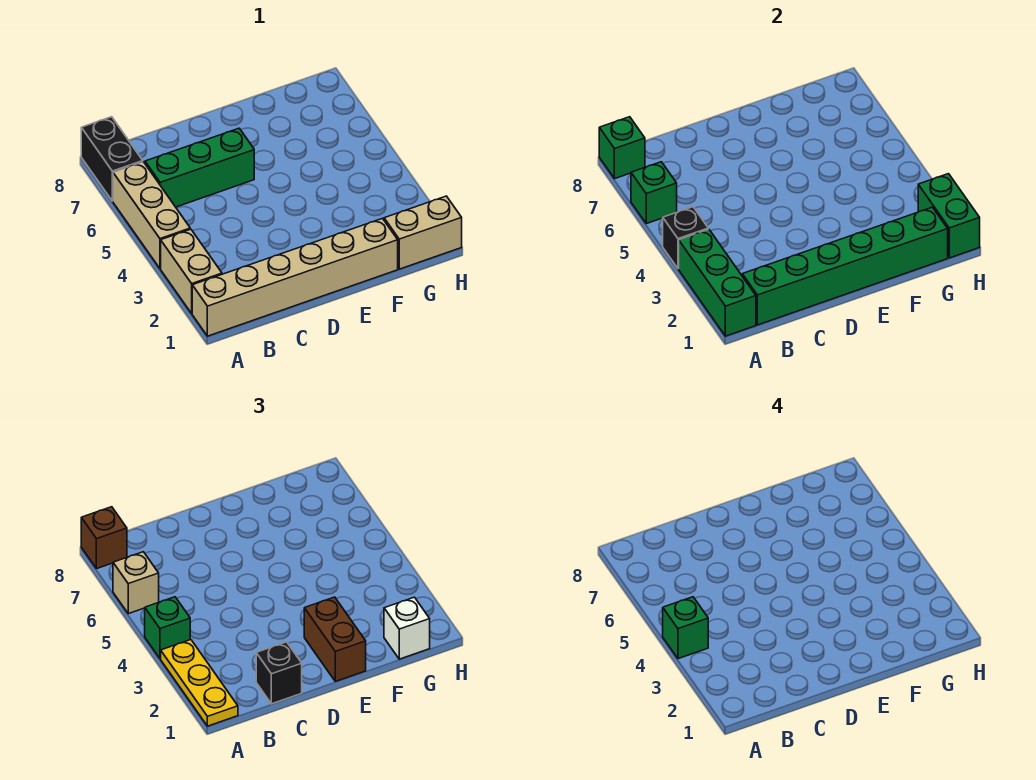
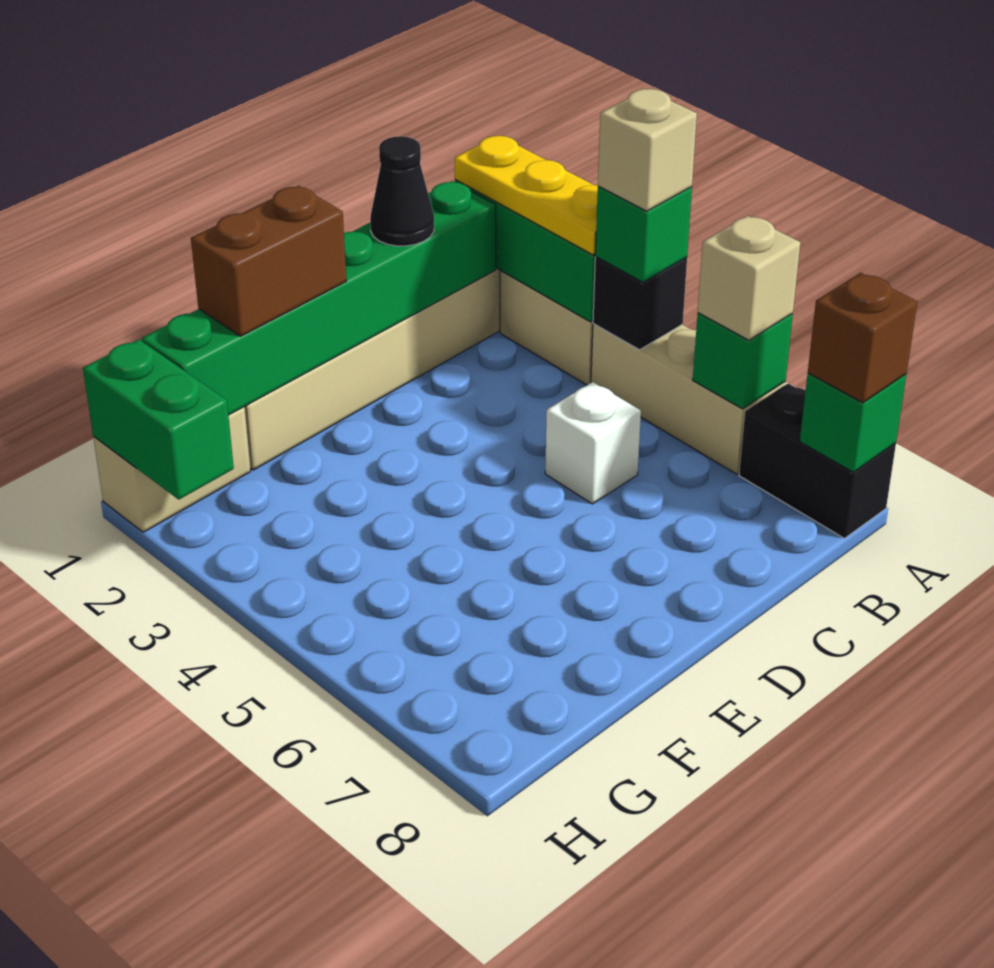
green 1x1 brick [663,597,708,659] -> tan 1x1 brick [598,89,697,211]
green 1x3 brick [145,128,254,207] -> none
black 1x1 brick [256,642,302,704] -> black 1x1 cone [370,136,434,246]
brown 1x2 brick [304,597,366,681] -> brown 1x2 brick turned to [191,186,346,336]
white 1x1 brick [384,597,430,659] -> white 1x1 brick moved to [545,382,641,504]

